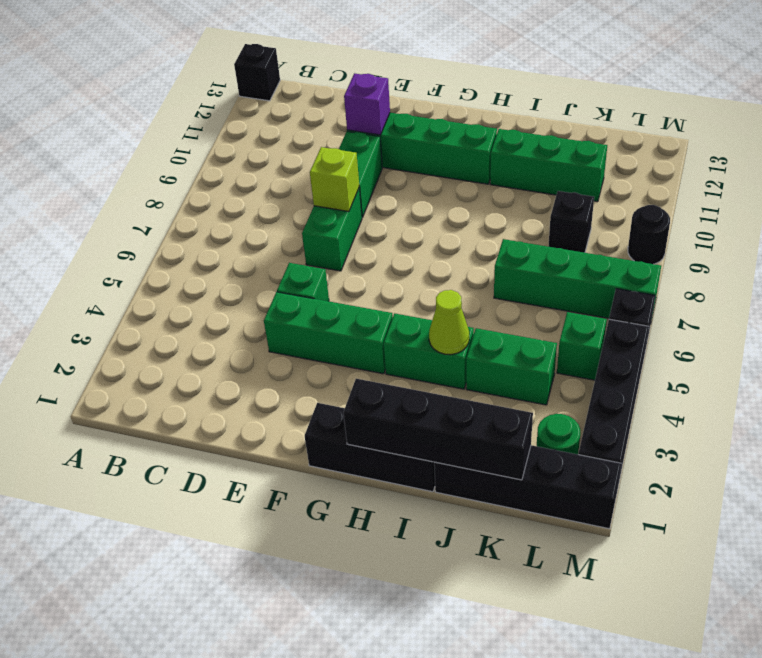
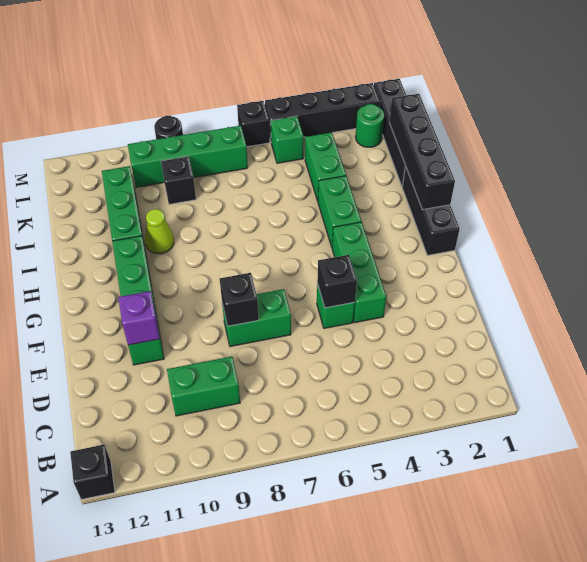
none -> black 1x1 brick [317,255,357,308]
lime 1x1 brick [310,147,359,212] -> black 1x1 brick [220,273,259,326]
green 1x2 brick [339,131,382,217] -> green 1x2 brick moved to [167,357,240,416]
lime 1x1 cone [429,290,469,355] -> lime 1x1 cone moved to [145,209,174,254]
green 1x4 brick [494,239,661,321] -> green 1x4 brick turned to [128,126,248,187]

